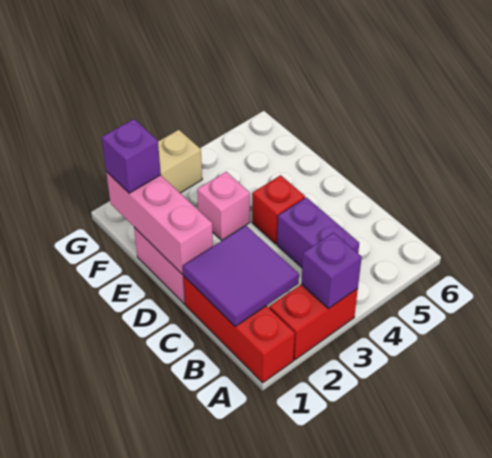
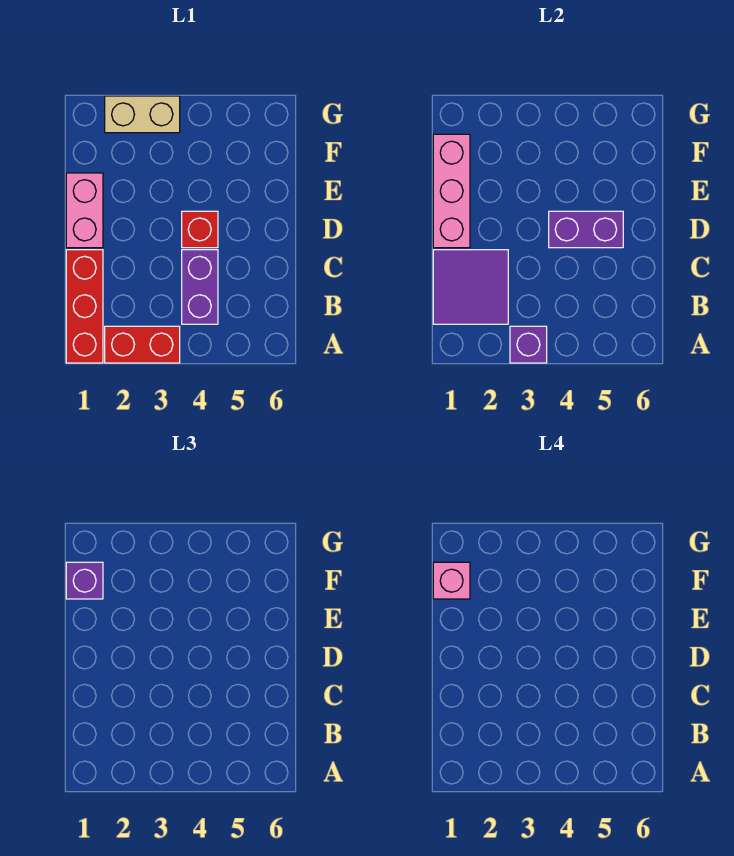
none -> purple 1x2 brick [549,211,623,248]
pink 1x1 brick [197,172,250,241] -> pink 1x1 brick moved to [433,562,470,599]

